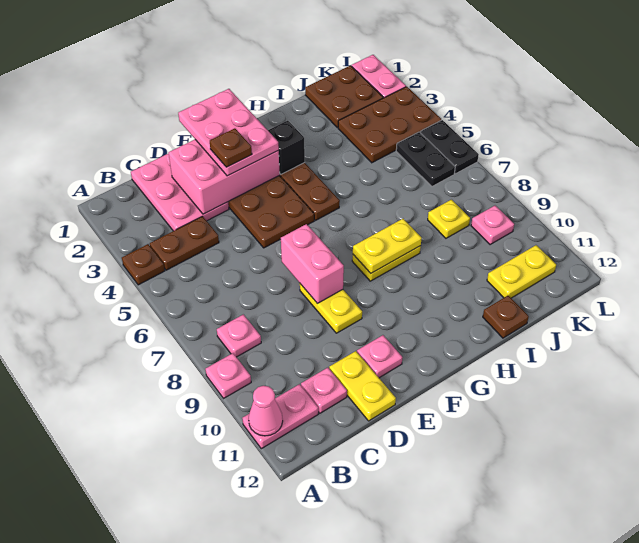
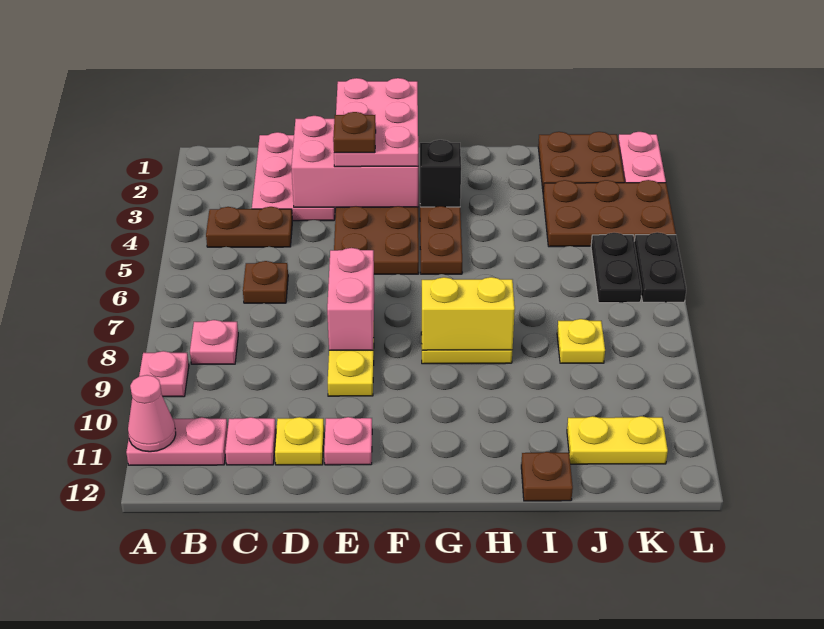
brown 1x1 plate [122,244,165,285] -> brown 1x1 plate moved to [243,261,288,303]
yellow 1x2 plate [329,351,396,421] -> yellow 1x1 plate [275,417,324,465]
yellow 1x2 plate [353,219,422,273] -> yellow 1x2 brick [422,277,515,350]
pink 1x1 plate [471,206,514,245] -> none

